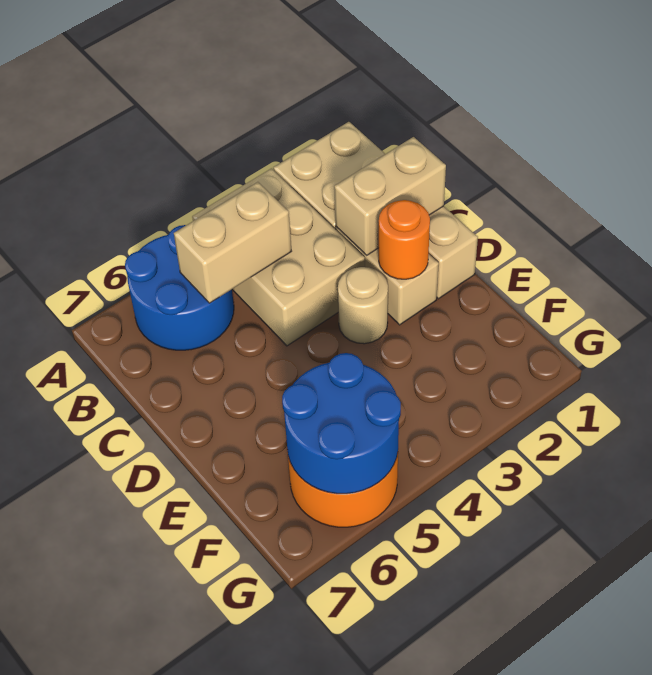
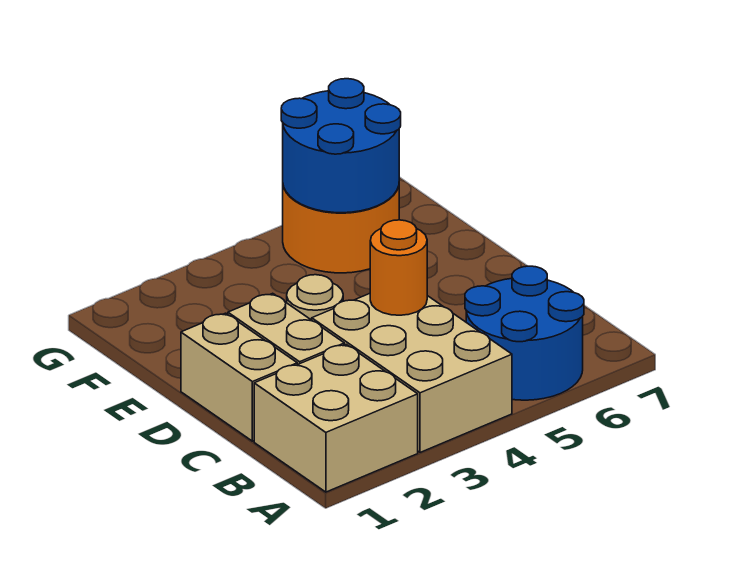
tan 1x2 brick [174,182,291,303] -> none
tan 1x2 brick [334,137,446,255] -> none
orange 1x1 round brick [379,200,430,279] -> orange 1x1 round brick moved to [370,220,427,315]

